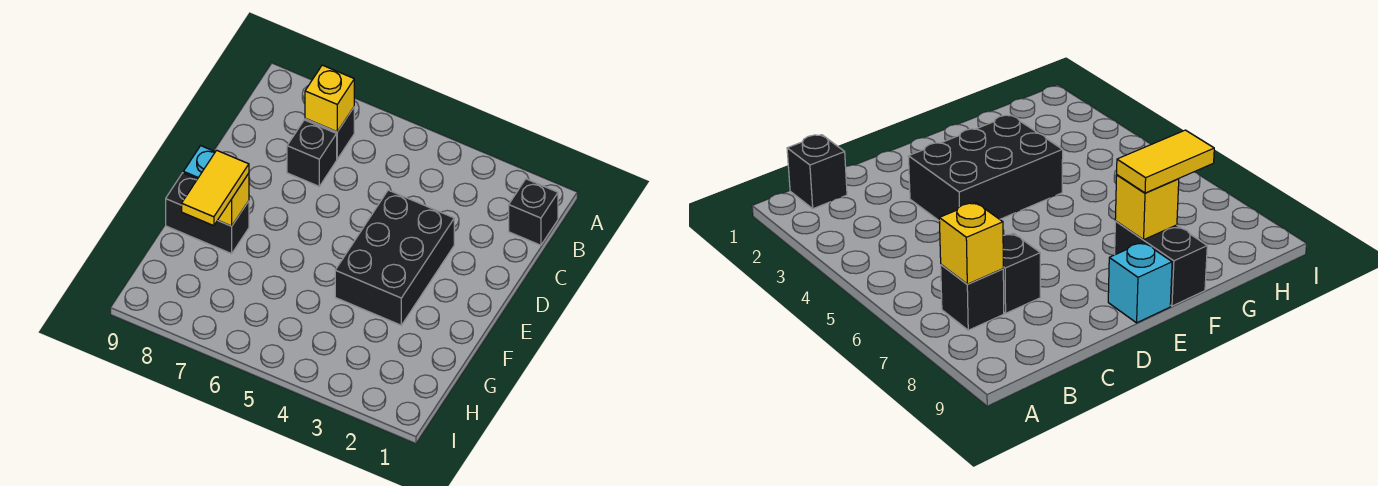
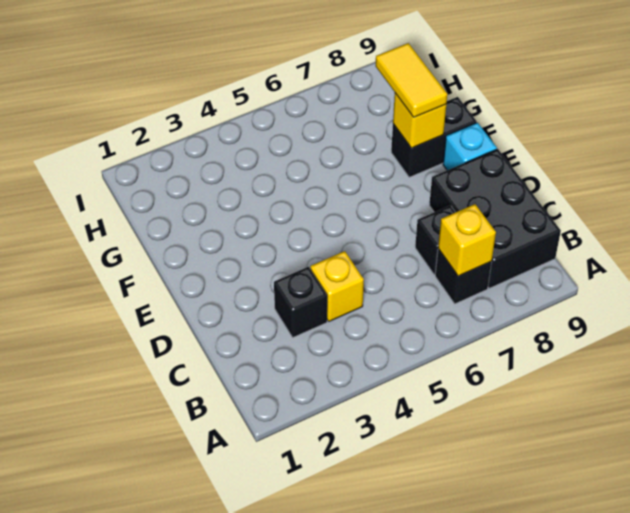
black 1x1 brick [509,179,558,245] -> black 1x1 brick moved to [274,267,327,337]
none -> yellow 1x1 brick [310,251,364,321]
black 2x3 brick [335,190,454,325] -> black 2x3 brick moved to [429,149,561,288]

